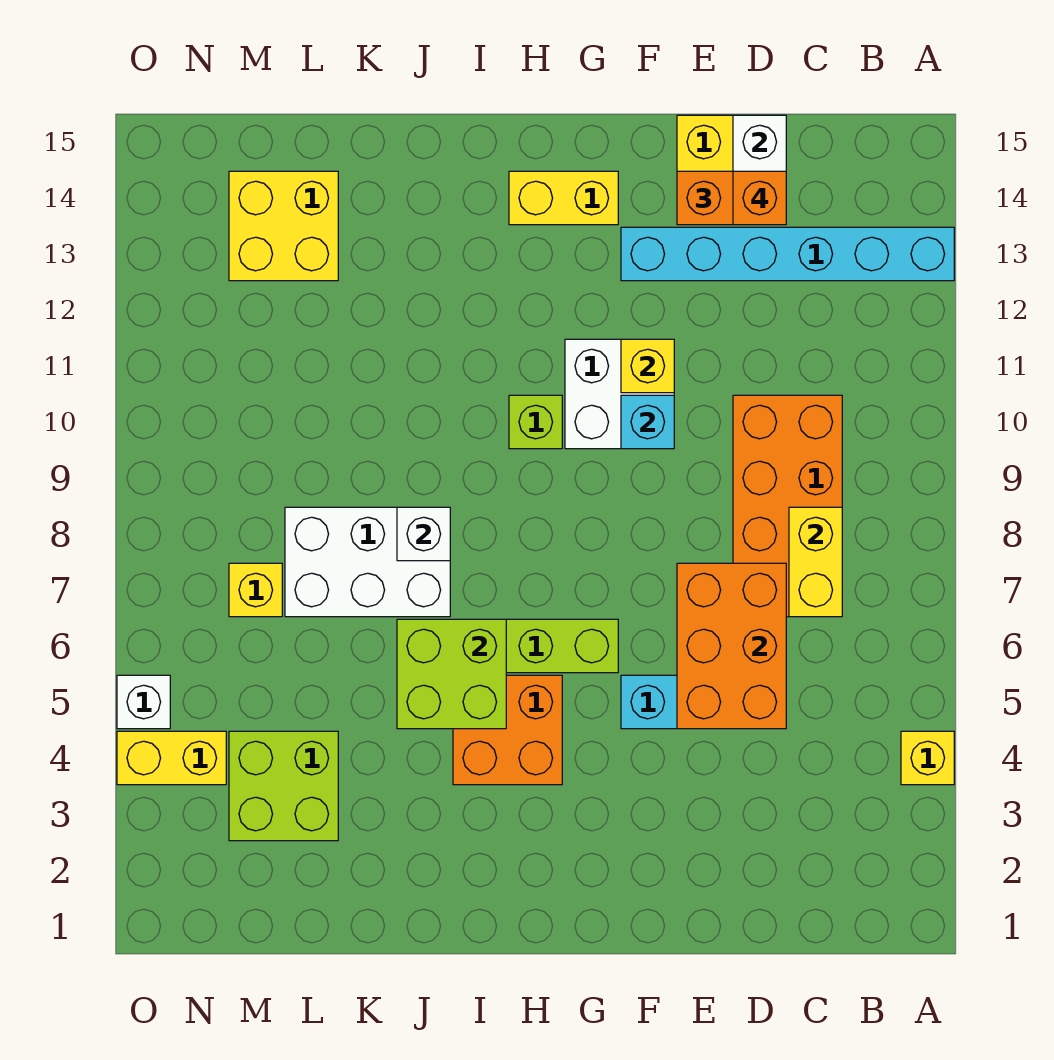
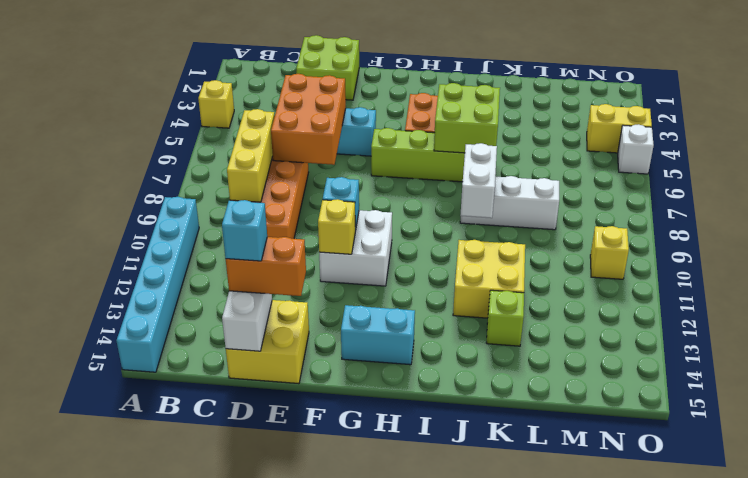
cyan 1x6 brick [621,227,954,281] -> cyan 1x6 brick turned to [116,197,199,372]
yellow 1x2 brick [789,507,842,617] -> yellow 1x3 brick [227,109,275,202]
orange 1x1 brick [733,171,786,225] -> cyan 1x1 brick [222,200,267,261]
yellow 1x2 brick [509,171,618,225] -> cyan 1x2 brick [341,305,415,365]
lime 1x1 brick [509,395,562,449] -> lime 1x1 brick moved to [487,290,524,346]
white 2x3 brick [285,507,450,617] -> white 1x3 brick [460,176,559,230]
white 1x1 brick [397,507,450,561] -> white 1x2 brick [460,143,497,218]
lime 2x2 brick [229,731,338,841] -> lime 2x2 brick moved to [296,35,359,100]
yellow 2x2 brick [229,171,338,281] -> yellow 2x2 brick moved to [453,240,525,318]
yellow 1x1 brick [229,563,282,617] -> yellow 1x1 brick moved to [590,226,629,279]

